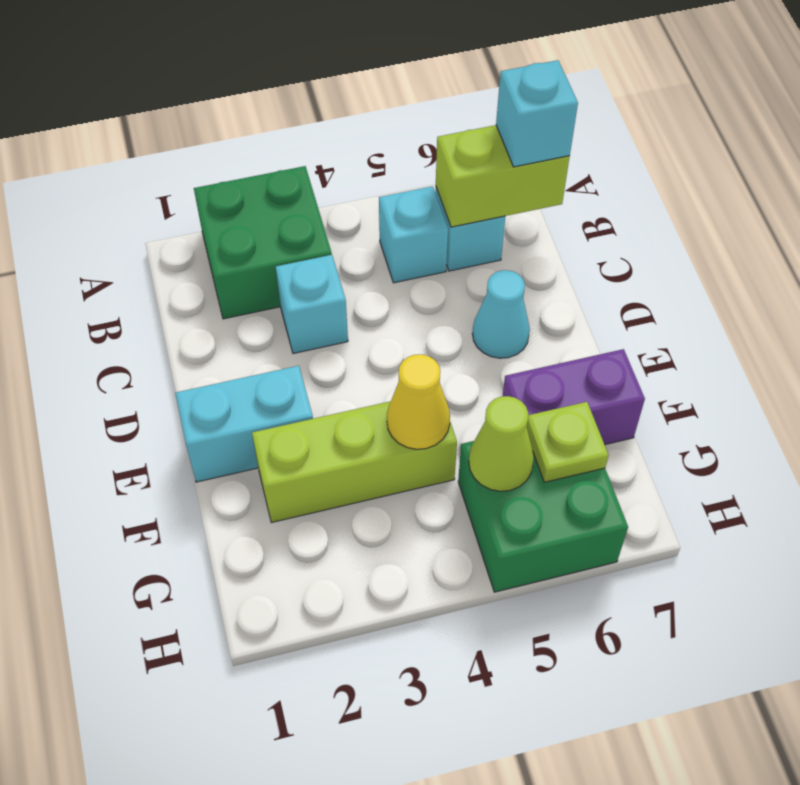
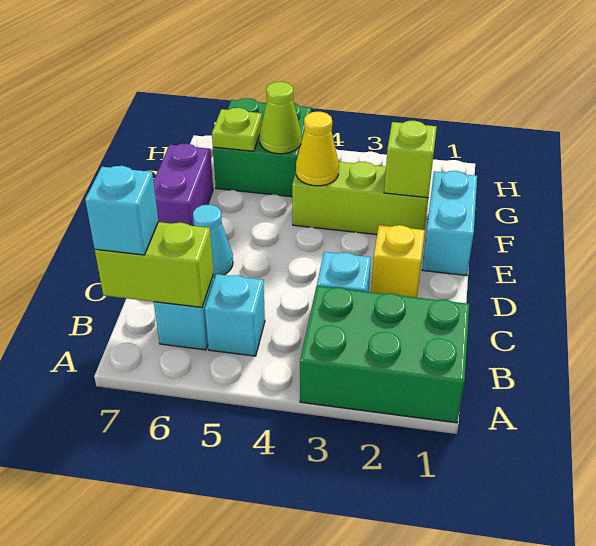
green 2x2 brick [194,166,332,319] -> green 2x3 brick [300,286,469,423]
none -> yellow 1x1 brick [371,225,425,298]
cyan 1x2 brick [175,366,313,482] -> cyan 1x2 brick turned to [422,171,477,276]
none -> lime 1x1 brick [384,121,437,198]
purple 1x2 brick [503,349,645,445] -> purple 1x2 brick turned to [153,144,213,226]

